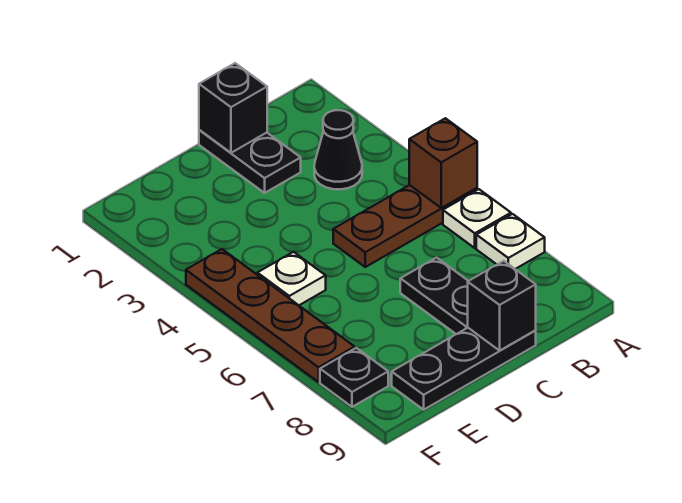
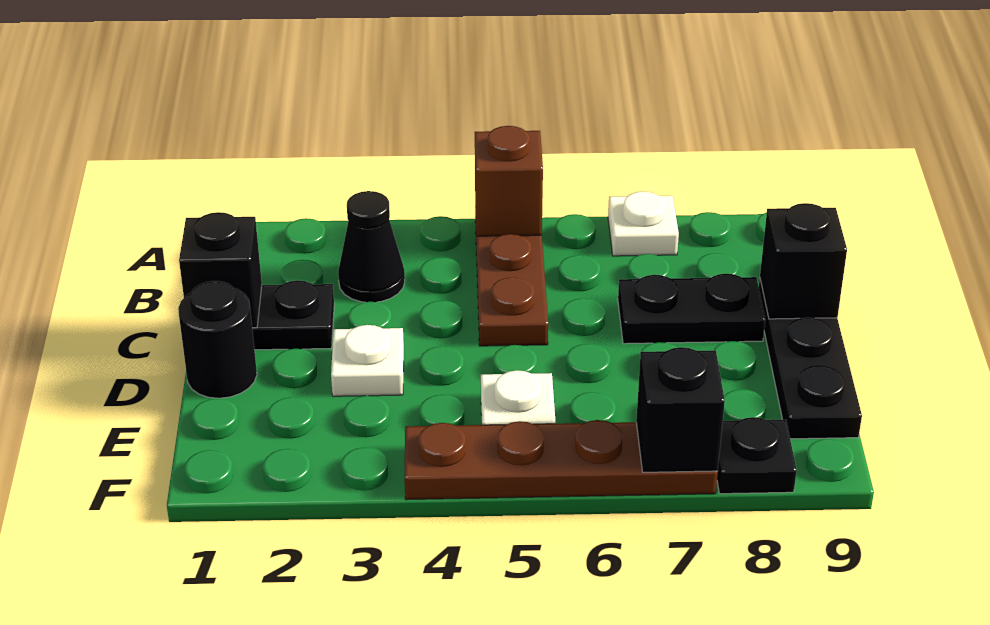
white 1x1 plate [443,189,511,248] -> white 1x1 plate moved to [331,325,404,396]
none -> black 1x1 round brick [178,281,257,398]
none -> black 1x1 brick [636,347,725,472]

